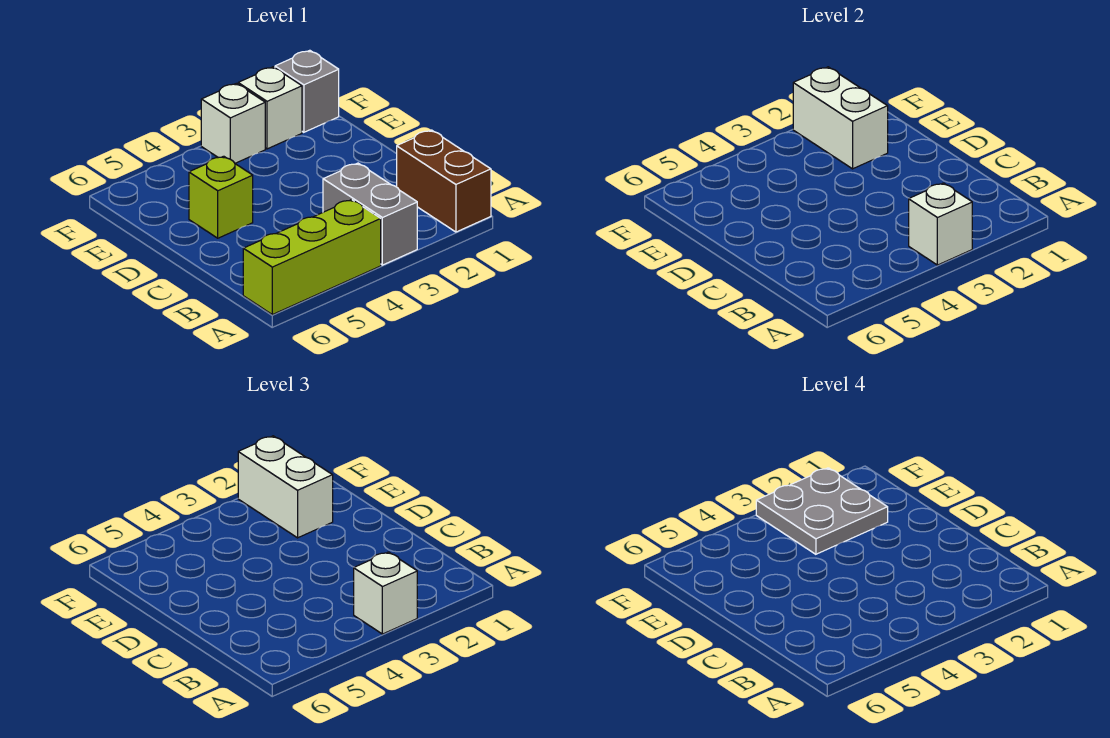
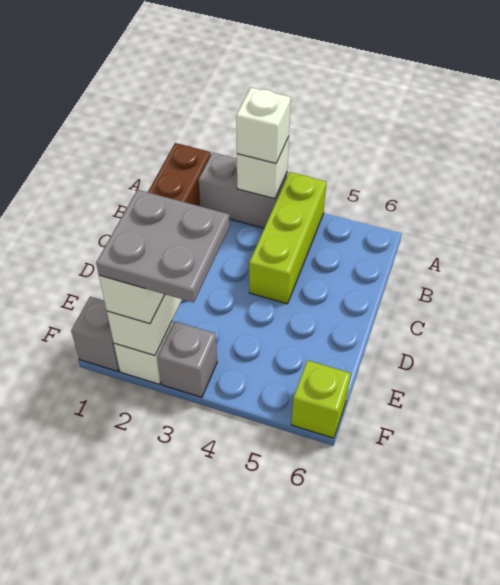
grey 1x2 brick [323,163,417,265] -> grey 1x2 brick turned to [199,153,287,228]
lime 1x3 brick [243,200,381,315] -> lime 1x3 brick turned to [249,172,327,304]
lime 1x1 brick [189,156,253,238] -> lime 1x1 brick moved to [291,360,351,438]
white 1x1 brick [201,83,265,163] -> grey 1x1 brick [157,321,217,397]

